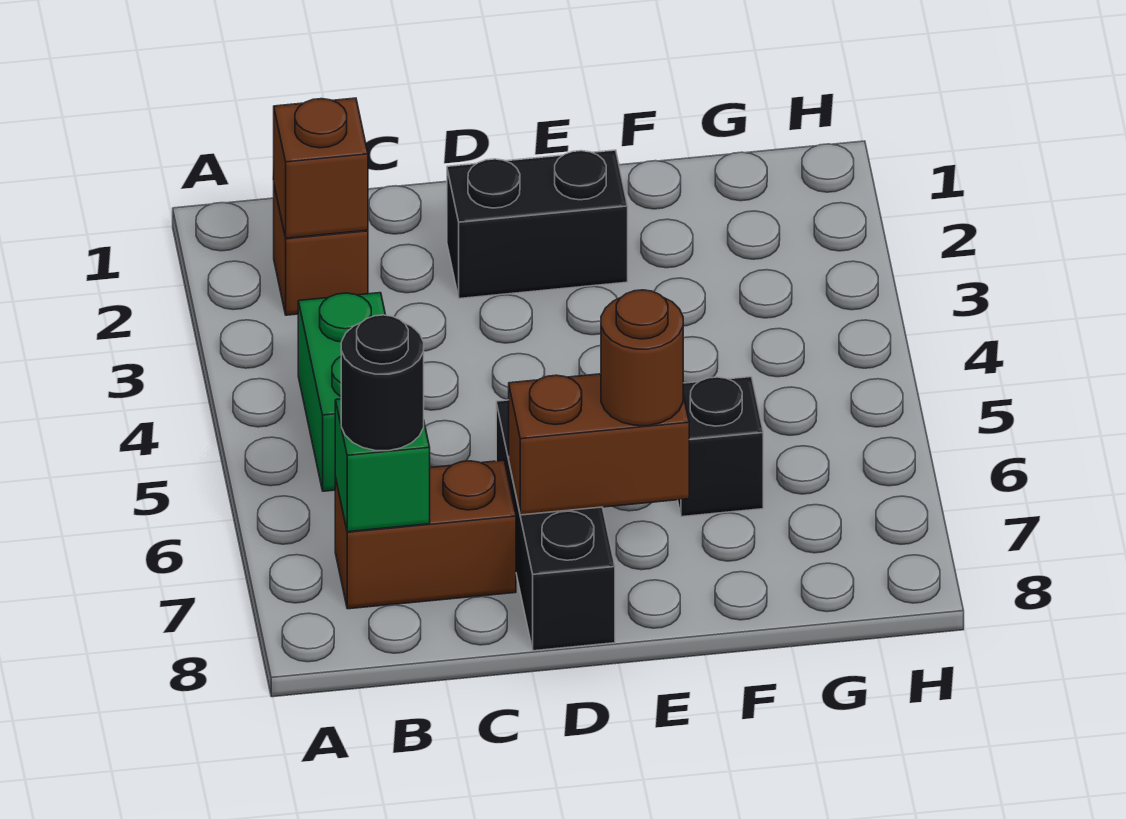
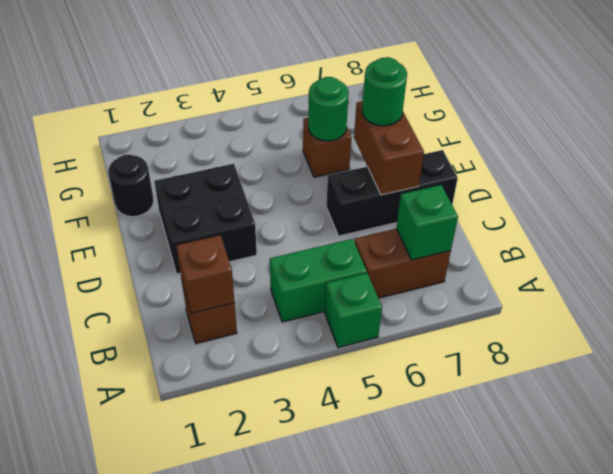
none -> green 1x1 brick [325,273,382,347]
brown 1x2 brick [335,460,516,609] -> brown 1x2 brick turned to [355,229,451,298]
black 1x1 round brick [341,315,424,451] -> black 1x1 round brick moved to [108,155,154,217]
black 1x2 brick [447,150,628,299] -> black 2x2 brick [154,164,257,274]
brown 1x1 round brick [601,290,683,426] -> green 1x1 round brick [362,57,407,126]
black 1x1 brick [678,377,763,517] -> brown 1x1 brick [303,118,352,177]
none -> green 1x1 round brick [308,77,349,141]

